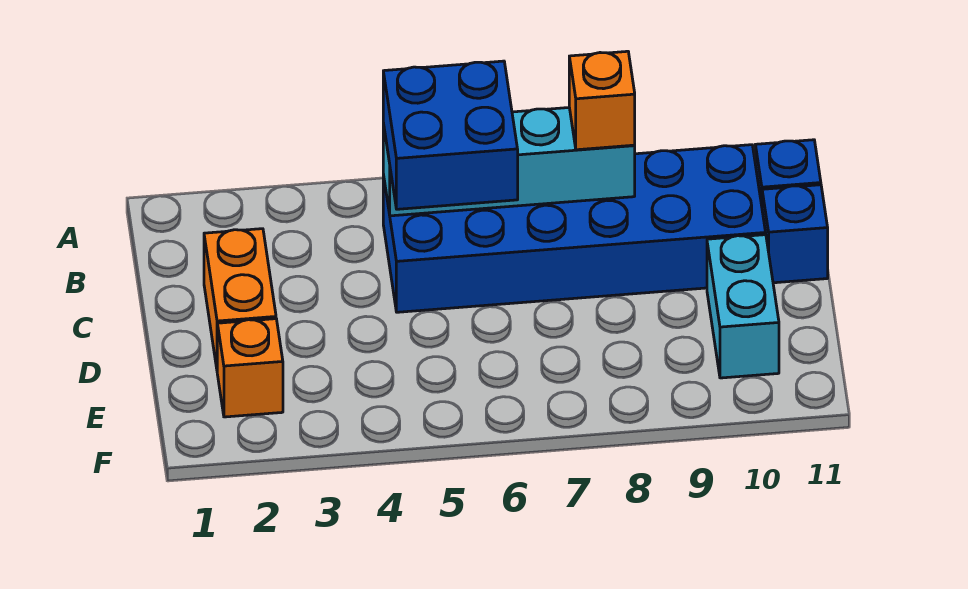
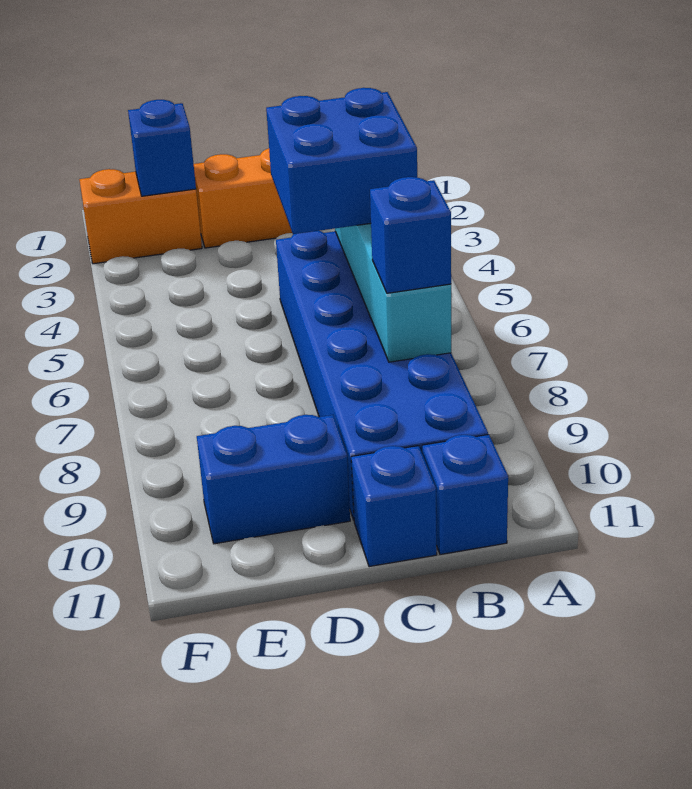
orange 1x1 brick [569,51,635,150] -> blue 1x1 brick [370,177,451,293]
cyan 1x2 brick [707,235,779,378] -> blue 1x2 brick [197,415,350,544]
orange 1x1 brick [217,319,283,417] -> orange 1x2 brick [79,169,202,264]
none -> blue 1x1 brick [128,100,196,196]

